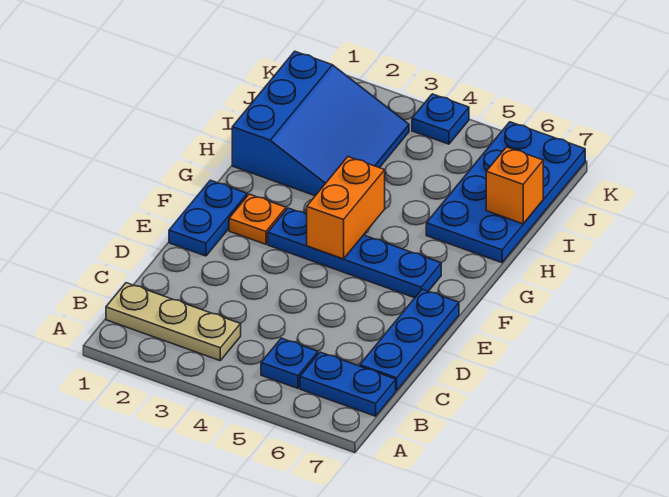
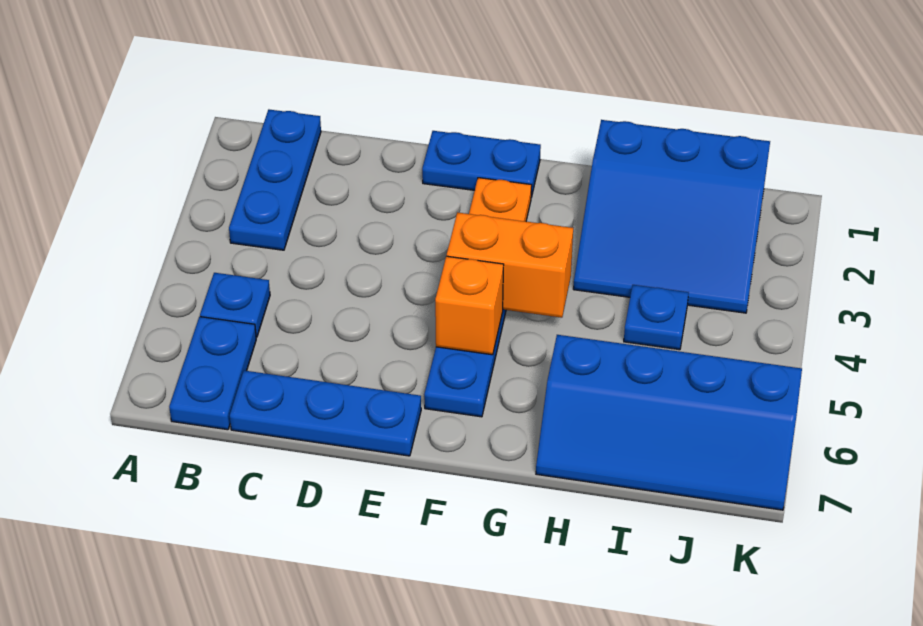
tan 1x3 plate [106,283,241,360] -> blue 1x3 plate [229,110,321,250]
blue 2x4 plate [426,122,585,263] -> blue 2x4 slope [536,335,802,510]
orange 1x1 brick [486,147,543,224] -> orange 1x1 brick moved to [435,256,504,355]
blue 1x1 plate [412,94,469,144] -> blue 1x1 plate moved to [624,285,689,350]

